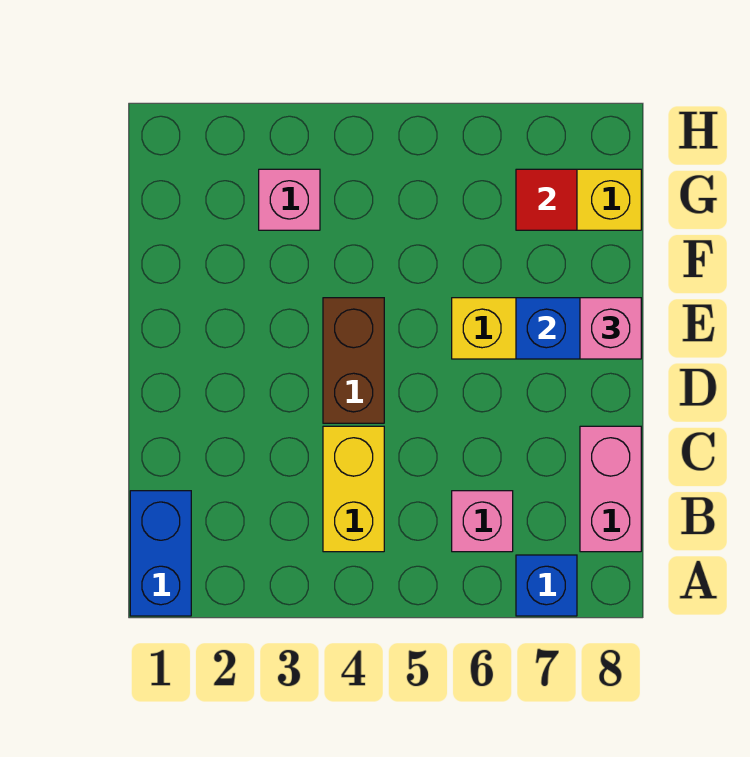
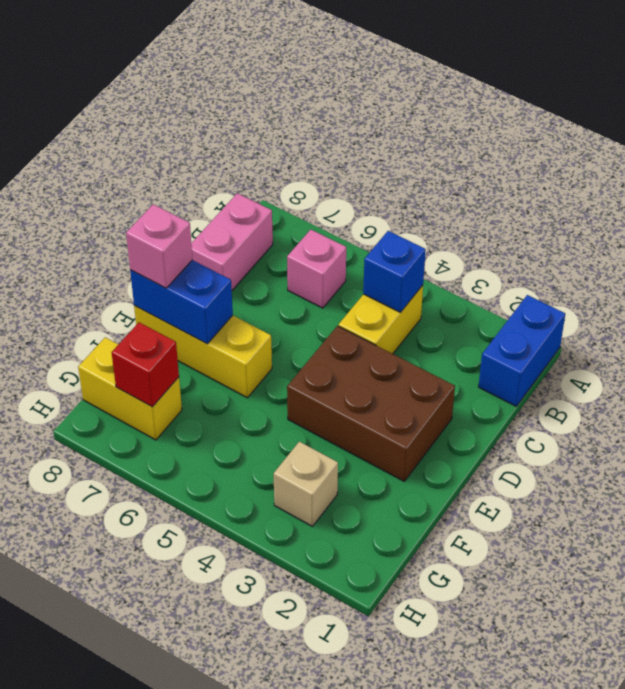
blue 1x1 brick [516,555,577,616] -> blue 1x1 brick moved to [363,231,426,312]
brown 1x2 brick [323,298,384,423] -> brown 2x3 brick [287,326,455,481]
pink 1x1 brick [259,169,320,230] -> tan 1x1 brick [274,442,338,526]
red 1x1 tile [516,169,577,230] -> red 1x1 brick [112,322,179,407]

